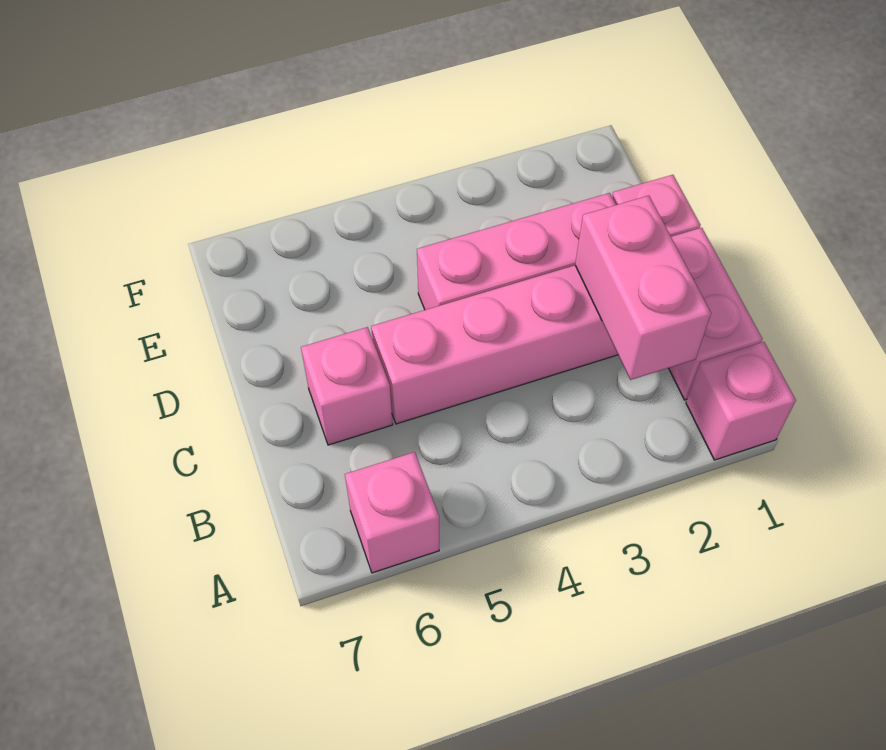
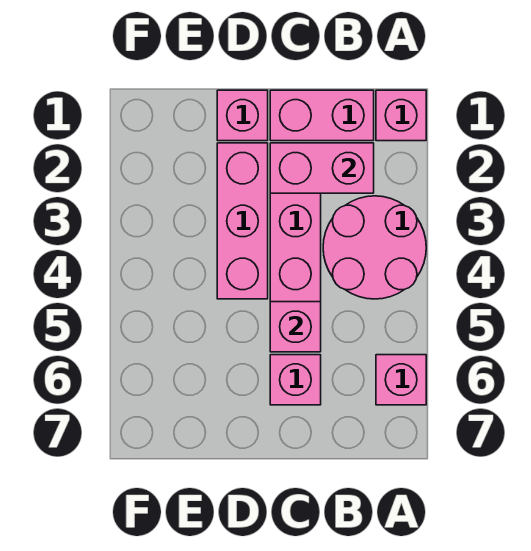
none -> pink 2x2 round brick [323,196,426,299]
none -> pink 1x1 brick [270,302,321,352]

